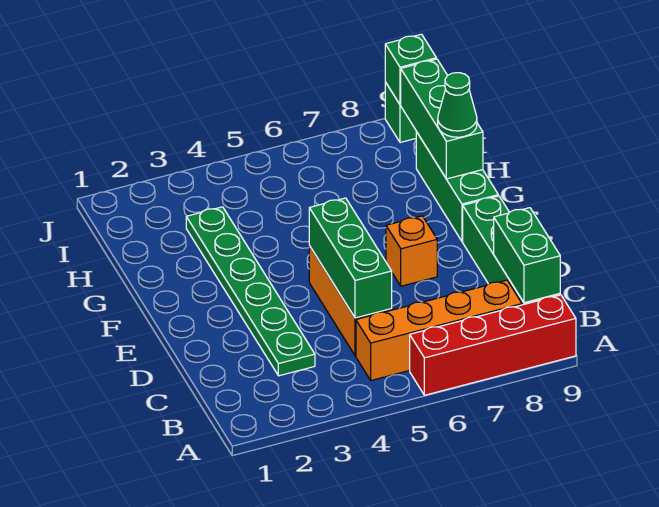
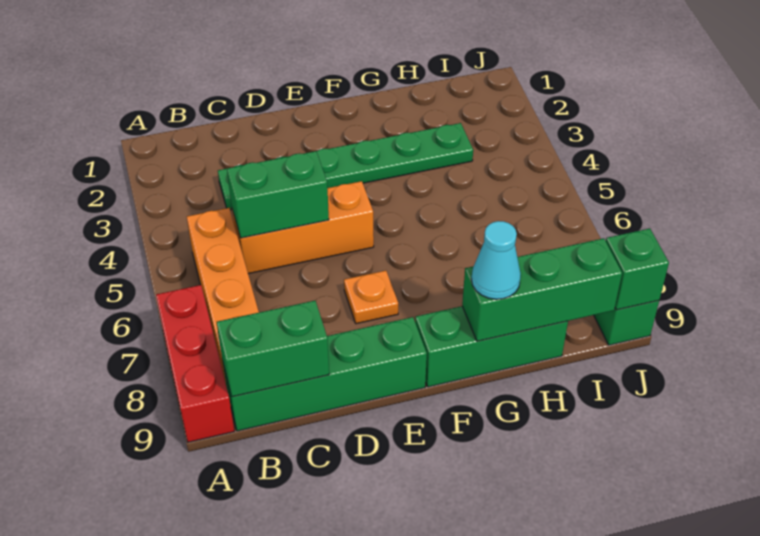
red 1x4 brick [410,295,576,395] -> red 1x3 brick [156,285,234,442]
green 1x3 brick [309,198,392,318] -> green 1x2 brick [227,151,329,238]
orange 1x1 brick [386,216,437,286] -> orange 1x1 plate [344,271,398,324]
green 1x1 cone [438,73,477,137] -> cyan 1x1 cone [471,221,521,299]

